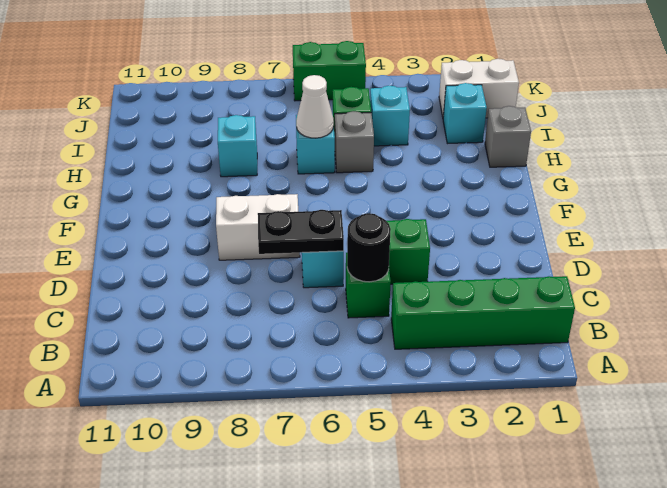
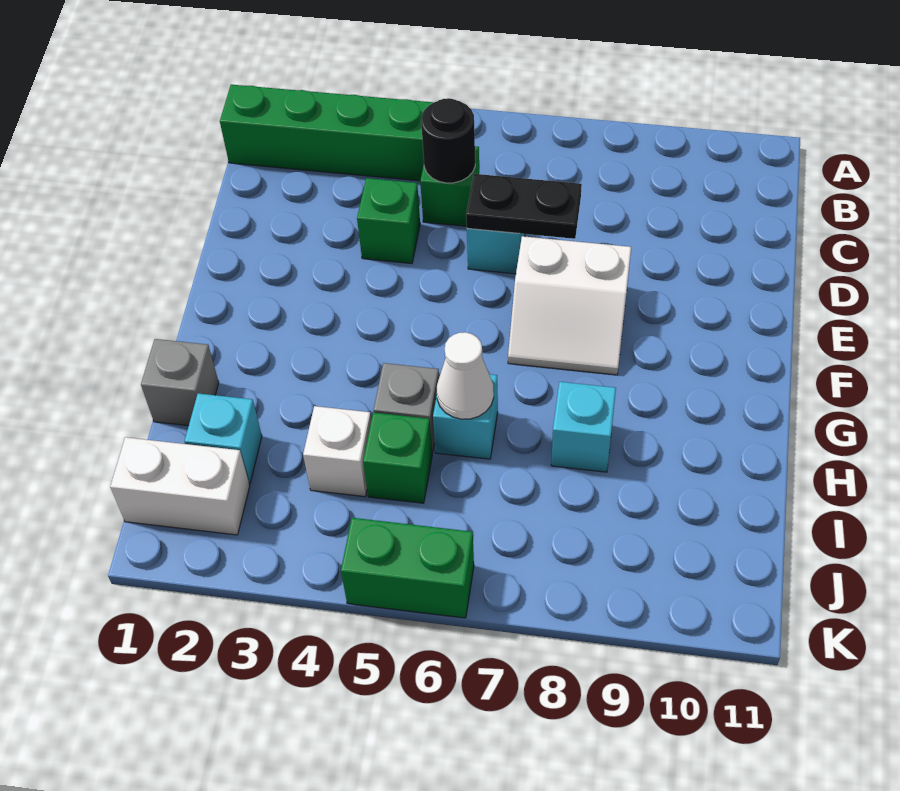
cyan 1x1 brick [370,86,410,146] -> white 1x1 brick [303,406,371,497]

